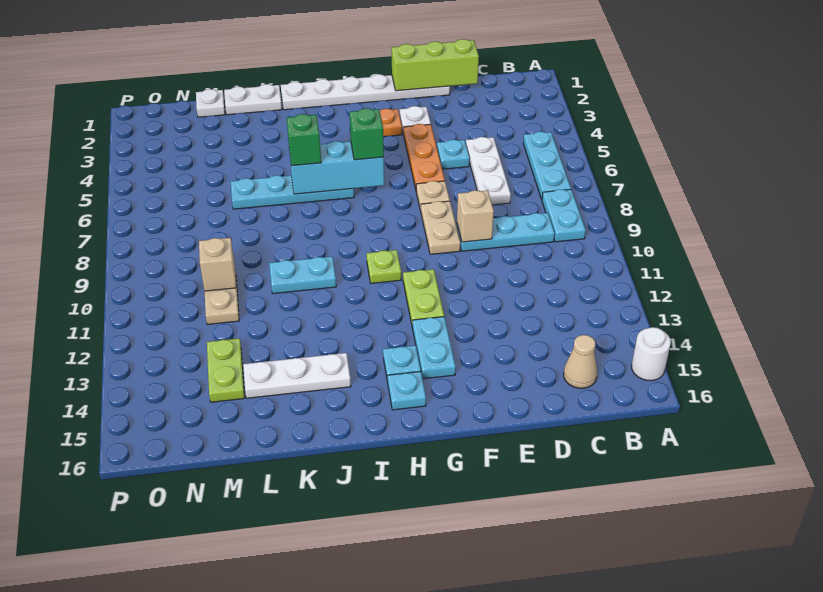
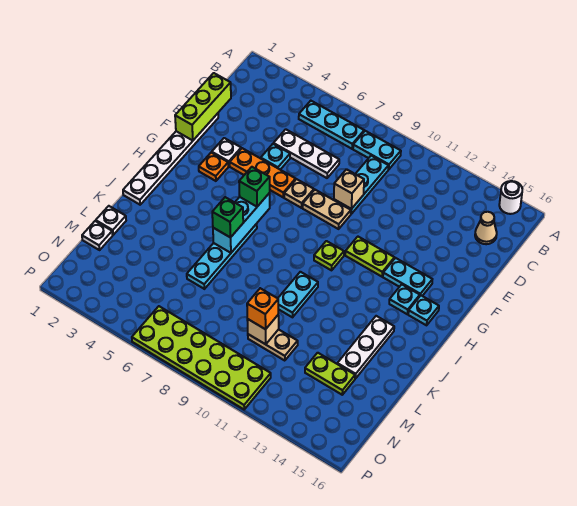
white 1x2 plate [224,84,282,115] -> white 1x1 plate [96,206,126,235]
none -> orange 1x1 brick [247,288,278,329]
none -> lime 2x6 plate [132,306,271,409]

